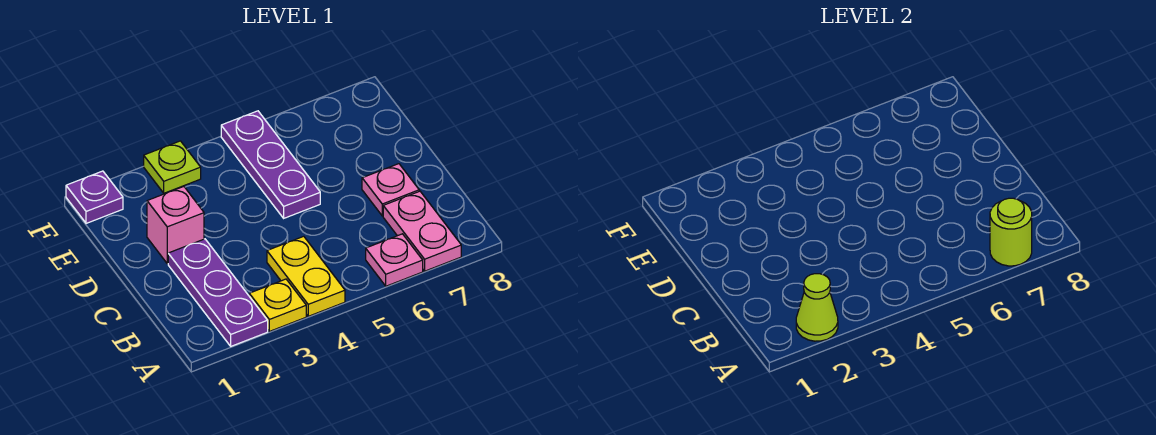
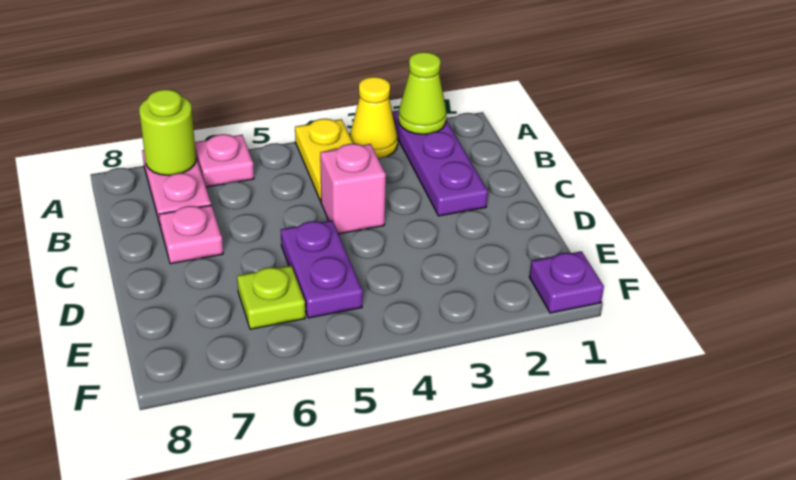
yellow 1x1 plate [249,279,306,331] -> yellow 1x1 cone [350,77,398,159]
pink 1x1 brick [147,187,204,264] -> pink 1x1 brick moved to [320,144,386,234]
purple 1x3 plate [221,111,320,218] -> purple 1x2 plate [281,220,363,318]
lime 1x1 plate [144,141,201,193] -> lime 1x1 plate moved to [237,266,305,329]

